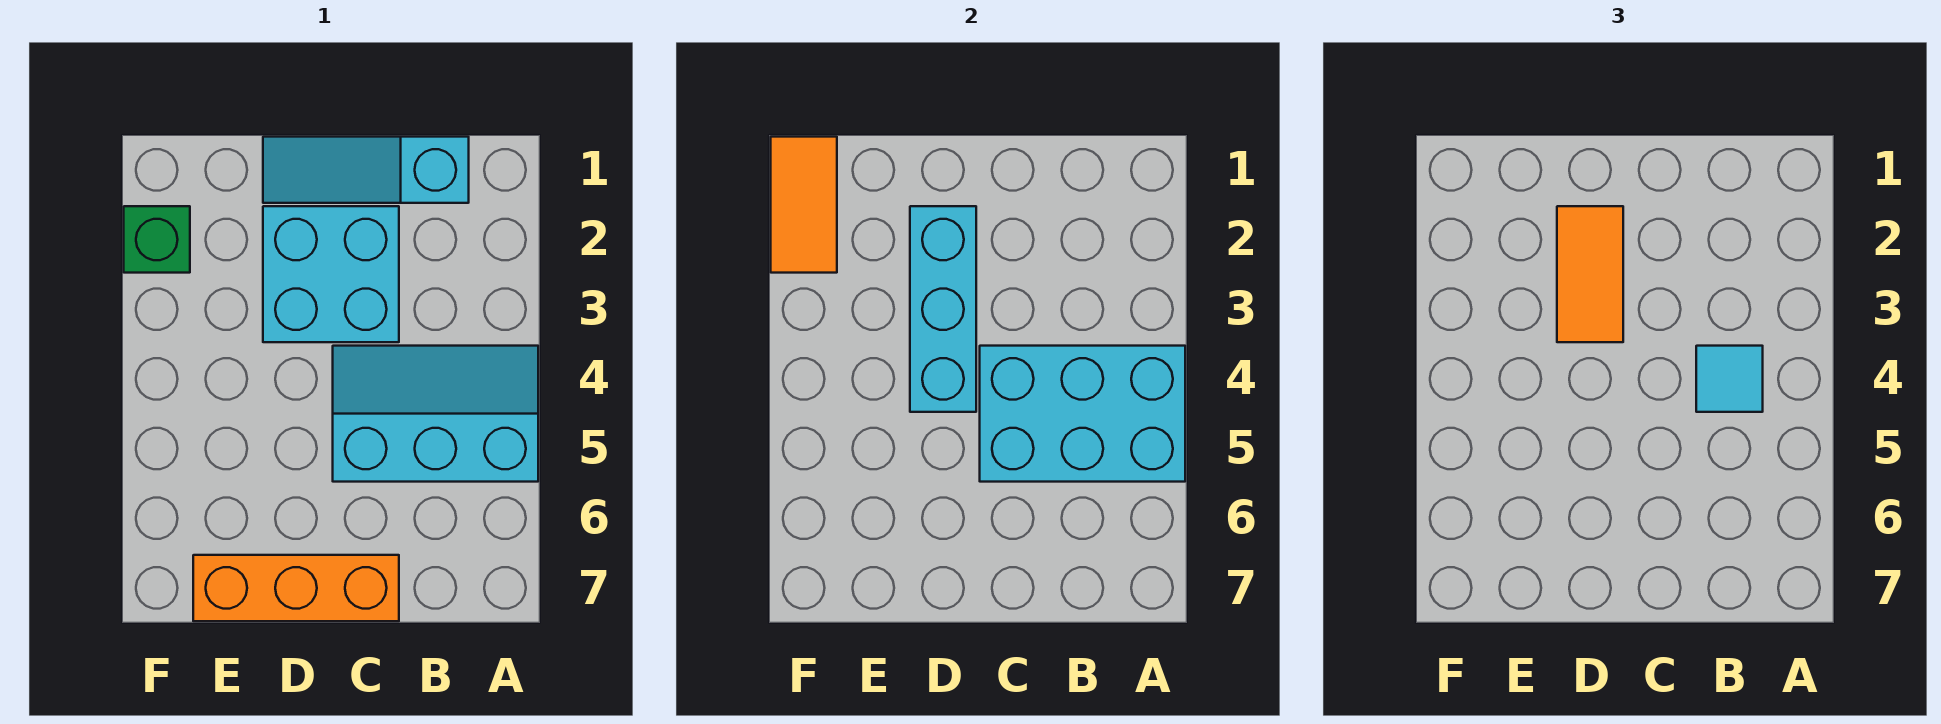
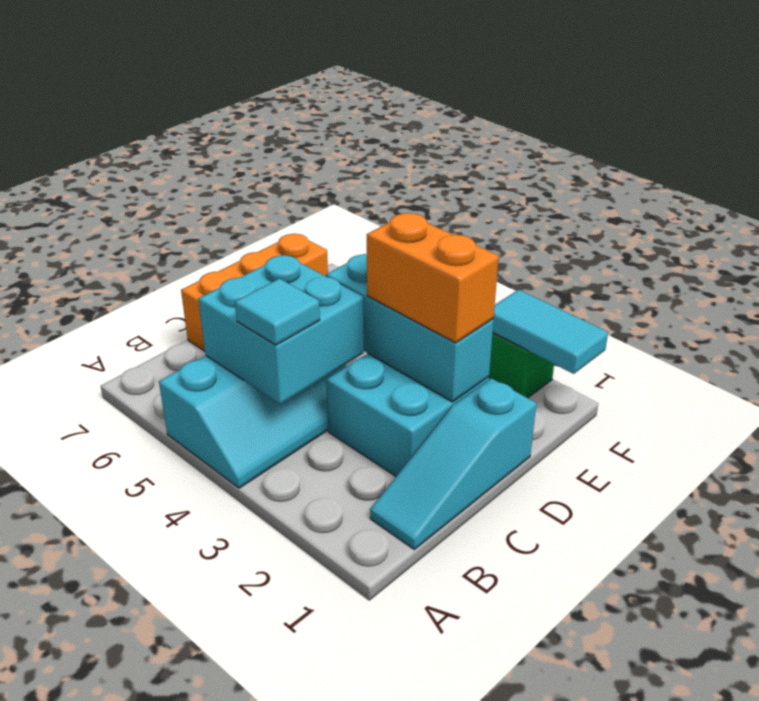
cyan 2x3 brick [980,346,1185,482] -> cyan 2x2 brick [198,255,364,404]
cyan 1x3 slope [263,137,469,203] -> cyan 1x3 slope turned to [370,378,536,549]
orange 1x2 tile [1557,206,1623,342] -> orange 1x2 brick [367,213,499,343]
orange 1x2 tile [771,137,837,273] -> cyan 1x2 tile [493,290,608,374]

